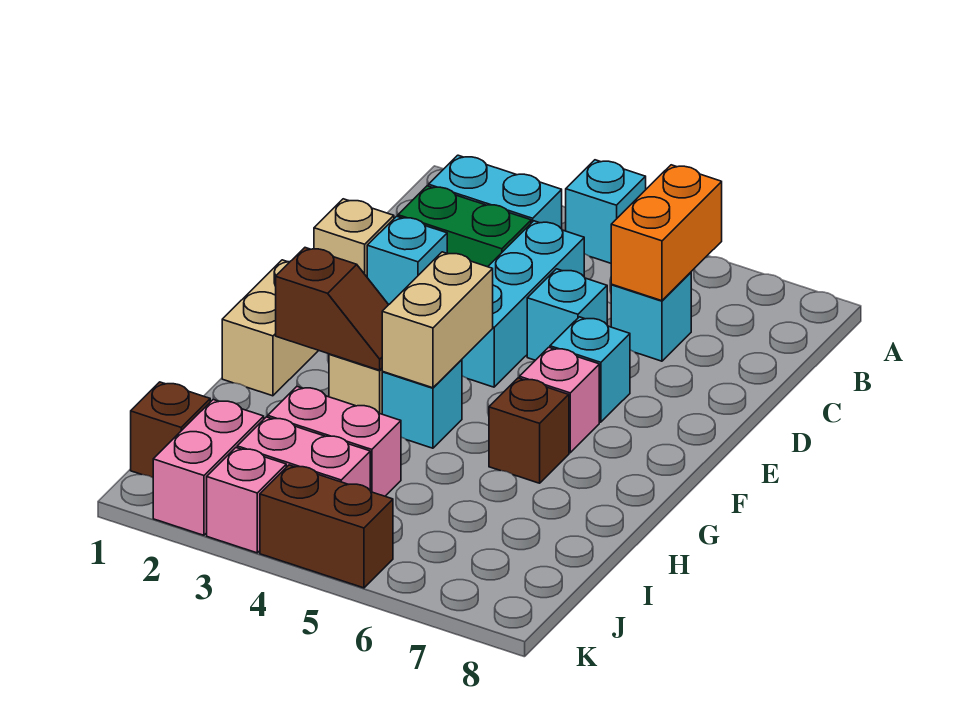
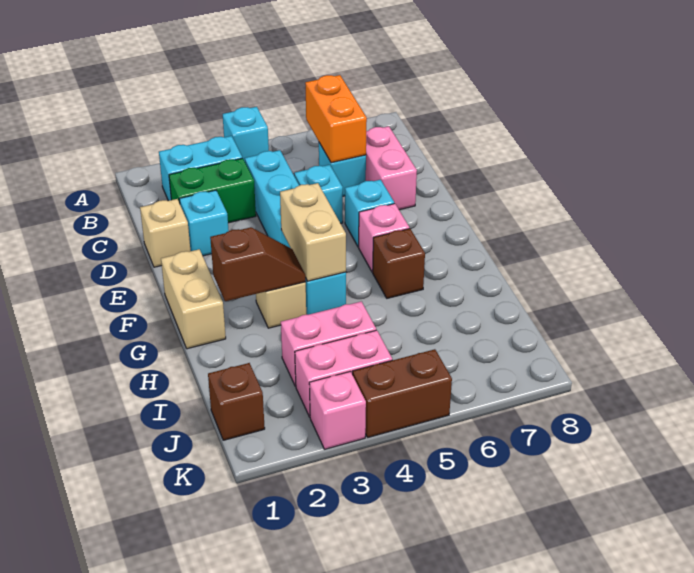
pink 1x2 brick [153,400,264,535] -> pink 1x2 brick moved to [366,126,417,210]

